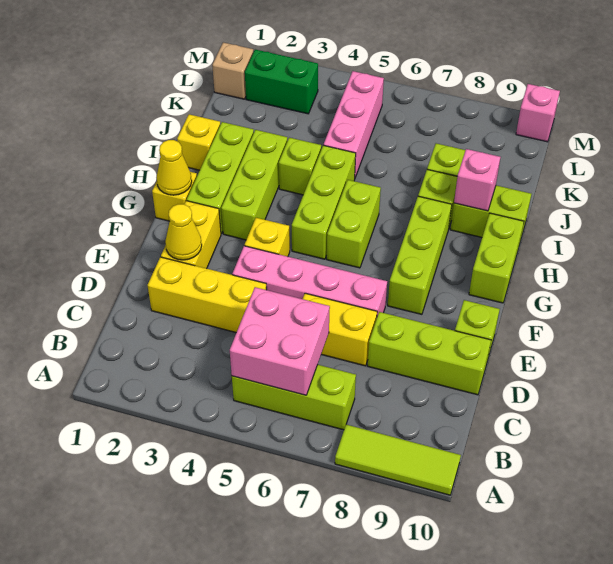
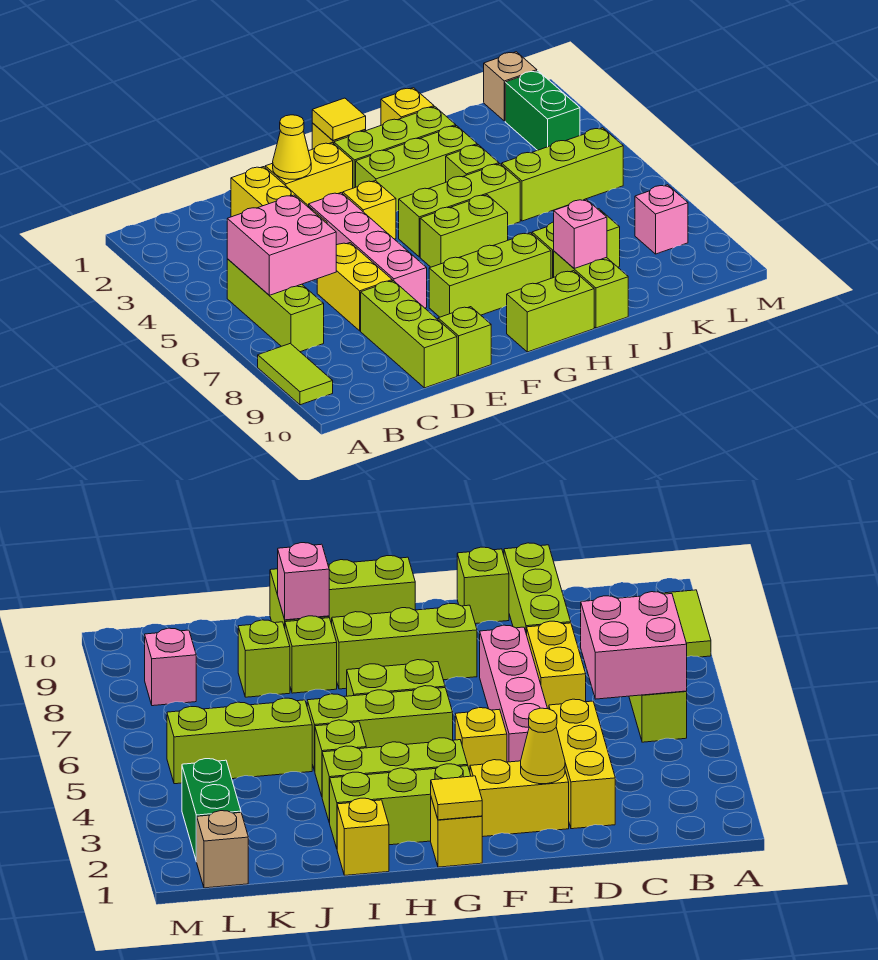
lime 1x3 tile [335,425,461,495] -> lime 1x2 tile [258,343,333,405]
yellow 1x1 cone [156,140,192,195] -> yellow 1x1 tile [312,98,366,140]
pink 1x3 brick [324,71,384,177] -> lime 1x3 brick [502,128,623,221]
pink 1x1 brick [516,84,560,142] -> pink 1x1 brick moved to [635,185,688,254]

